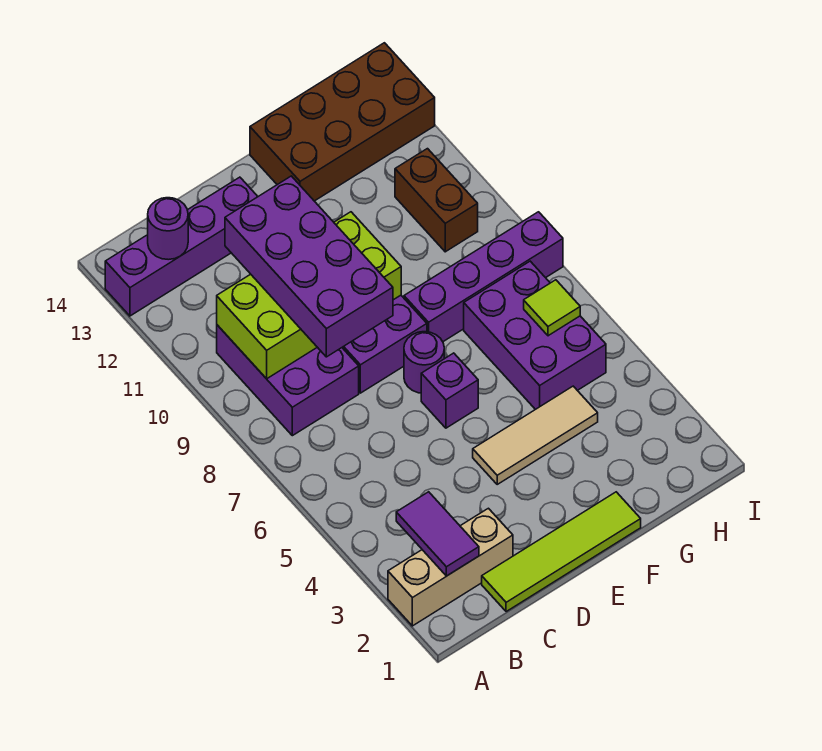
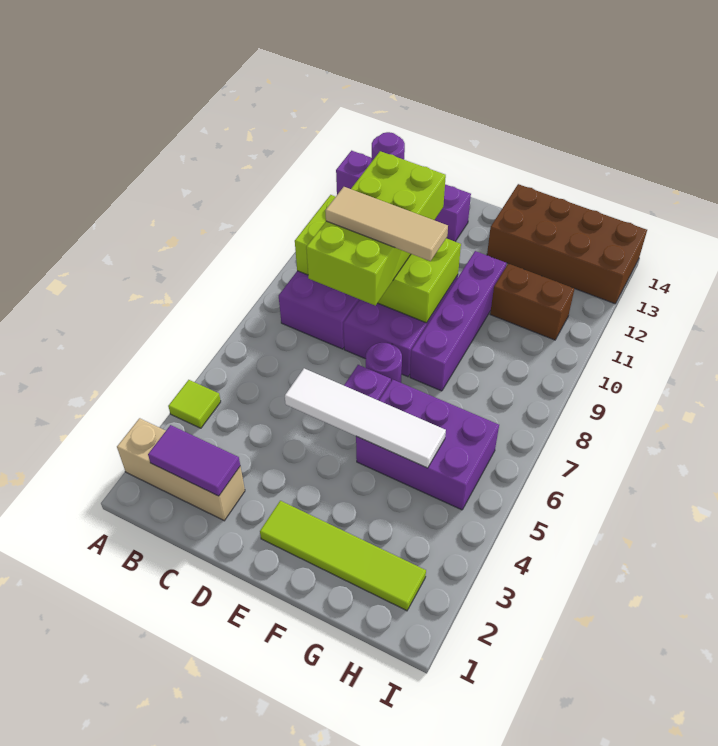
purple 1x2 tile [396,492,479,576] -> purple 1x2 tile turned to [148,425,240,496]
lime 1x4 tile [482,492,641,612] -> lime 1x4 tile moved to [260,501,426,611]
purple 2x4 brick [225,176,393,357] -> lime 2x4 brick [306,151,446,306]
none -> white 1x4 tile [285,368,446,468]
tan 1x3 tile [473,386,598,484] -> tan 1x3 tile moved to [325,187,448,261]
purple 1x4 brick [404,212,563,342] -> purple 1x4 brick turned to [410,251,506,391]
purple 2x3 brick [464,261,606,410] -> purple 2x3 brick turned to [356,380,499,510]
lime 1x1 tile [524,280,580,336] -> lime 1x1 tile moved to [168,380,221,428]
brown 1x2 brick [395,149,478,252] -> brown 1x2 brick turned to [490,264,574,340]

